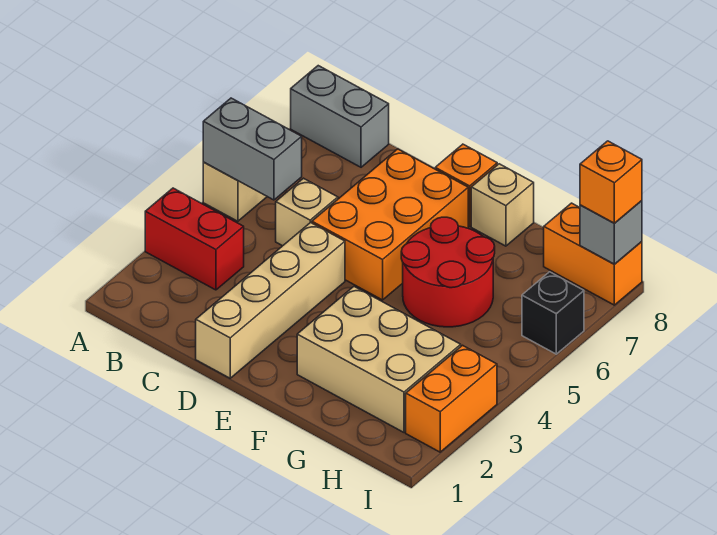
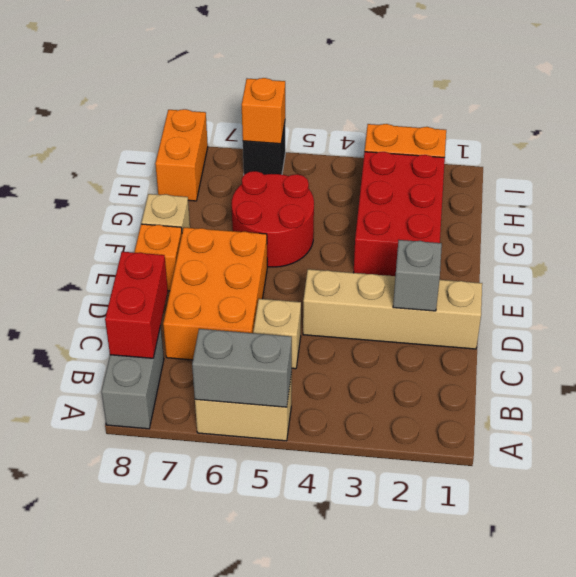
red 1x2 brick [145,188,244,290] -> red 1x2 brick moved to [105,252,168,358]
grey 1x2 brick [203,98,302,200] -> grey 1x2 brick turned to [192,329,292,407]
orange 2x3 brick [312,149,468,300] -> orange 2x3 brick turned to [163,227,267,360]
tan 2x3 brick [297,287,461,432] -> red 2x3 brick [354,152,445,276]
grey 1x1 brick [580,201,642,264] -> grey 1x1 brick moved to [393,240,442,311]
orange 1x1 brick [580,141,642,223] -> orange 1x1 brick moved to [242,78,285,144]

